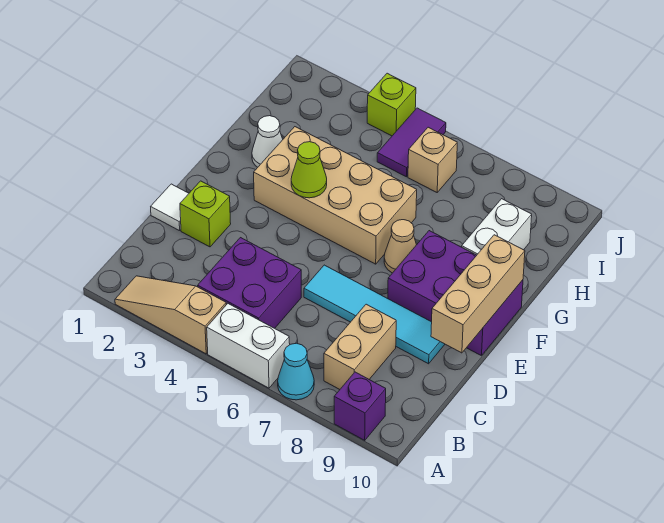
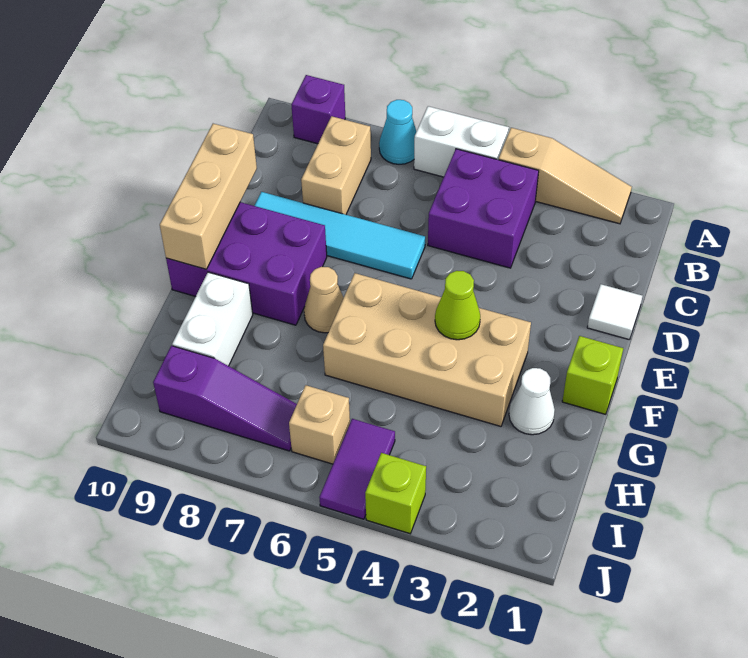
lime 1x1 brick [180,181,231,247] -> lime 1x1 brick moved to [562,336,623,414]
none -> purple 1x3 slope [153,346,297,451]

